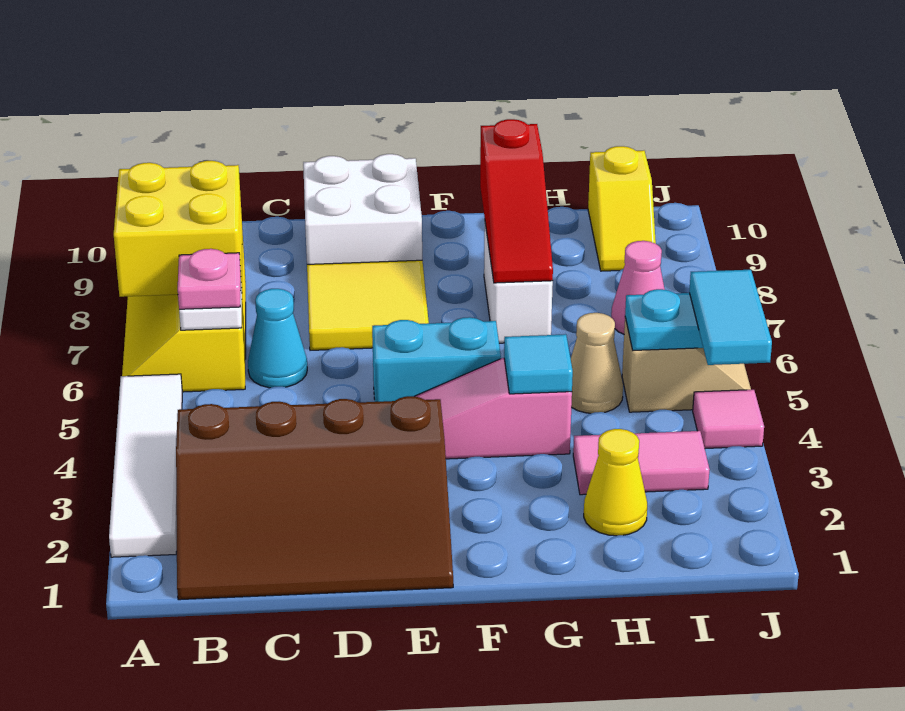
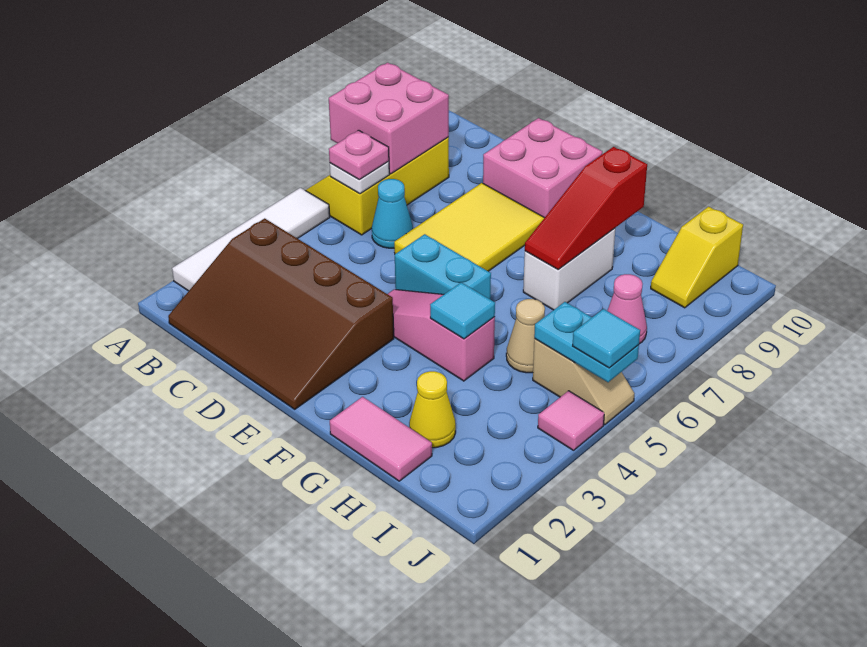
yellow 2x2 brick [114,161,242,297] -> pink 2x2 brick [329,63,449,174]
yellow 2x2 tile [307,260,429,350] -> yellow 2x3 tile [394,183,544,271]
white 2x2 brick [303,154,422,264] -> pink 2x2 brick [483,118,602,218]
pink 1x2 tile [573,431,710,495] -> pink 1x2 tile moved to [330,397,432,481]
cyan 1x2 tile [689,270,772,365] -> cyan 1x1 tile [573,309,640,368]

